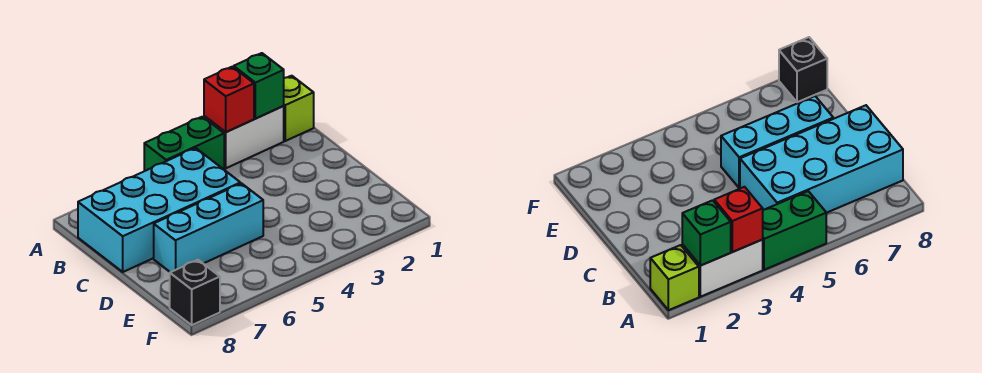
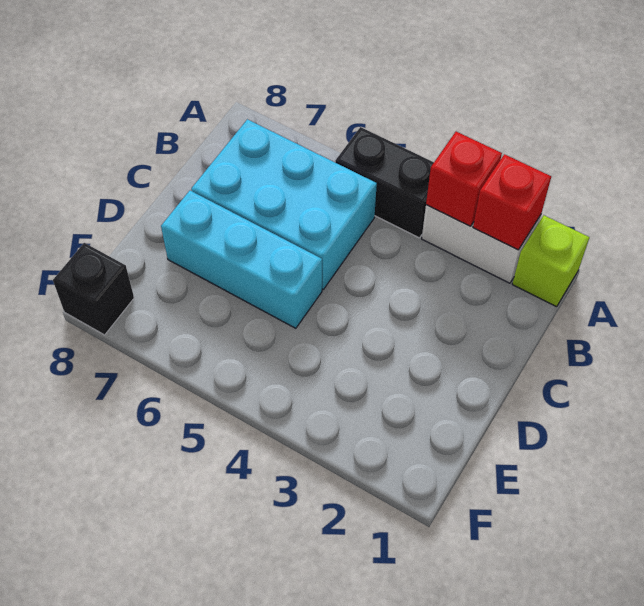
green 1x1 brick [234,53,284,118] -> red 1x1 brick [473,154,551,250]
green 1x2 brick [144,117,224,171] -> black 1x2 brick [335,127,434,238]
cyan 2x4 brick [78,148,240,272] -> cyan 2x3 brick [191,119,377,289]

